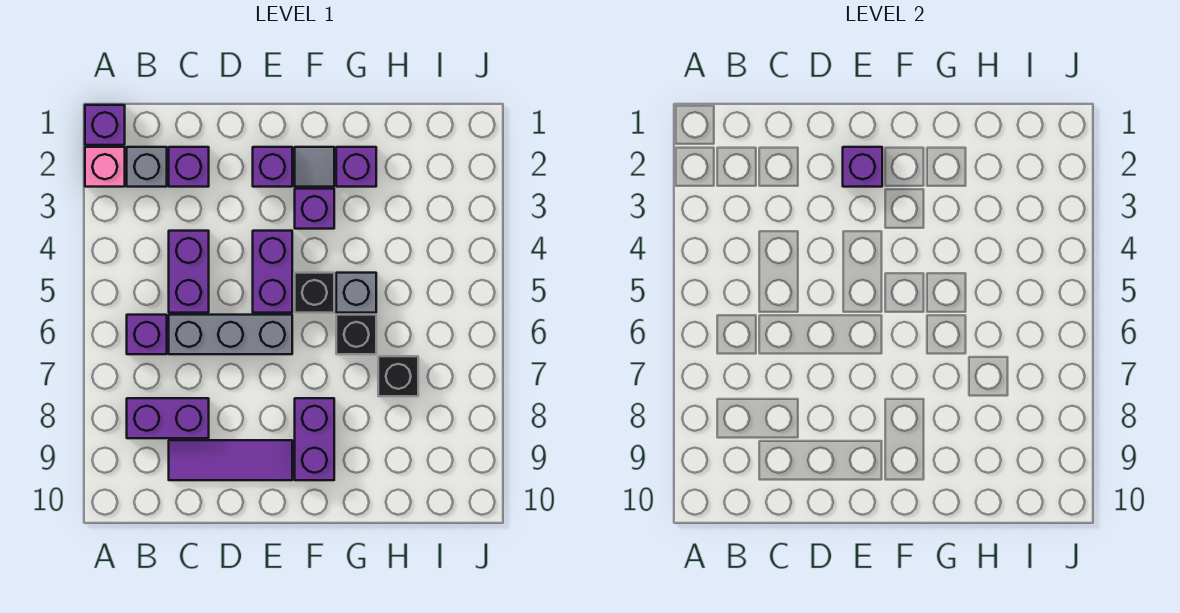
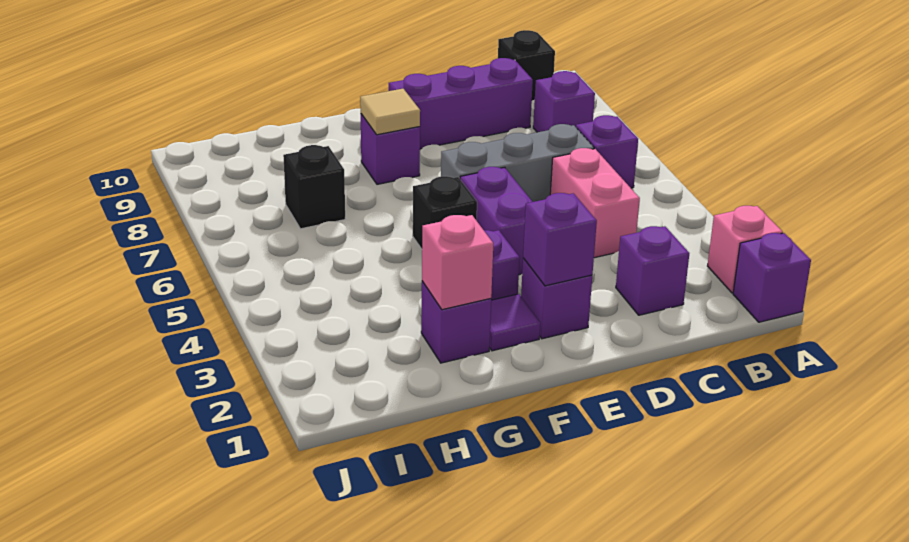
grey 1x1 brick [127,147,167,187] -> none
purple 1x2 brick [127,398,209,438] -> purple 1x1 brick [533,71,595,132]
purple 1x2 brick [169,231,209,313] -> pink 1x2 brick [550,148,640,258]
purple 1x3 tile [169,440,292,480] -> purple 1x3 brick [389,58,533,149]
grey 1x1 tile [295,147,334,187] -> purple 1x1 tile [489,294,540,351]
purple 1x2 brick [295,398,334,480] -> purple 1x1 brick [361,114,420,184]
none -> tan 1x1 tile [360,89,420,135]
none -> pink 1x1 brick [422,215,493,310]
grey 1x1 brick [336,273,376,313] -> none
black 1x1 brick [336,315,376,354] -> black 1x1 brick moved to [498,30,555,100]

